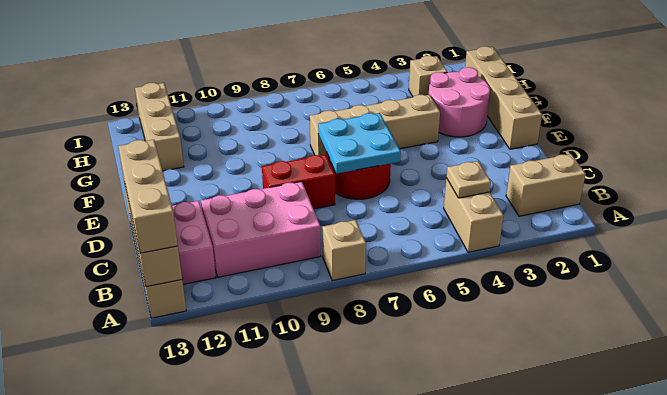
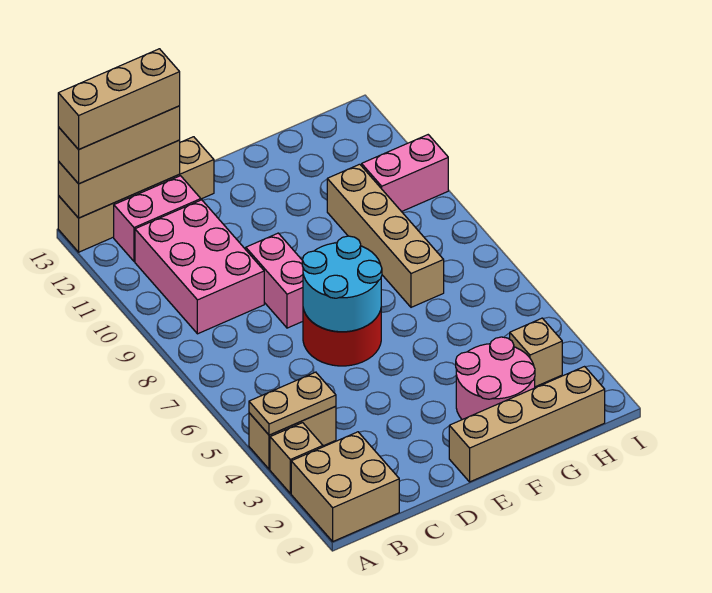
tan 1x1 brick [322,220,366,281] -> tan 1x1 brick moved to [270,423,323,493]
tan 1x2 brick [506,154,586,216] -> tan 2x2 brick [291,432,399,541]
tan 1x1 plate [446,161,491,198] -> tan 1x2 plate [249,372,336,435]
cyan 2x2 plate [318,113,401,173] -> cyan 2x2 round brick [302,236,382,332]
red 1x2 brick [262,155,335,209] -> pink 1x2 brick [246,233,303,328]
tan 1x4 brick [310,95,440,156] -> tan 1x4 brick moved to [327,164,444,307]
tan 1x3 brick [135,83,184,171] -> tan 1x3 brick moved to [58,49,180,149]
none -> pink 1x2 brick [362,135,448,212]

